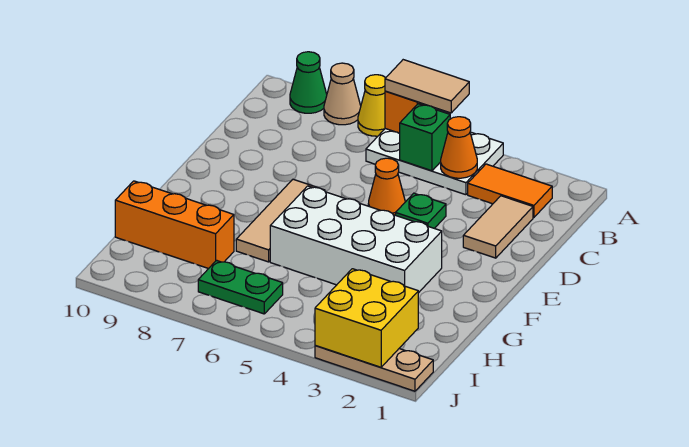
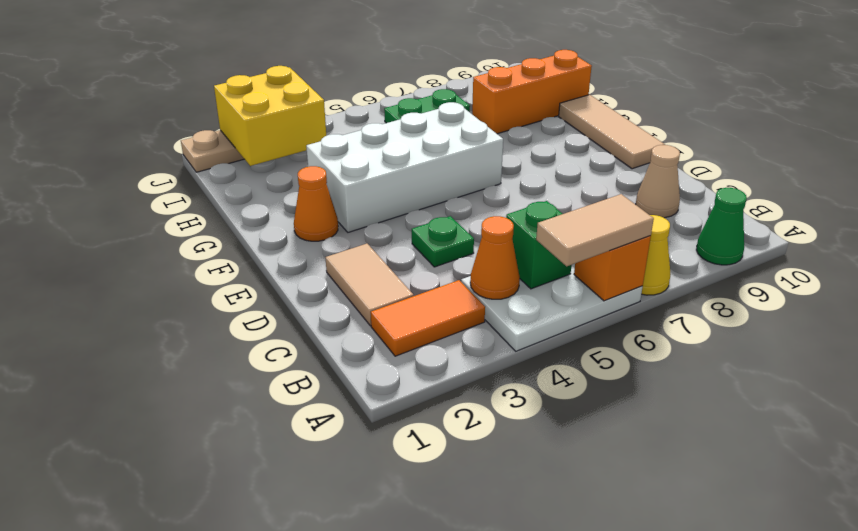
tan 1x1 cone [324,63,361,125] -> tan 1x1 cone moved to [636,145,680,218]
orange 1x1 cone [368,158,405,215] -> orange 1x1 cone moved to [294,166,338,241]
tan 1x3 tile [236,179,325,262] -> tan 1x3 tile moved to [559,95,665,169]

